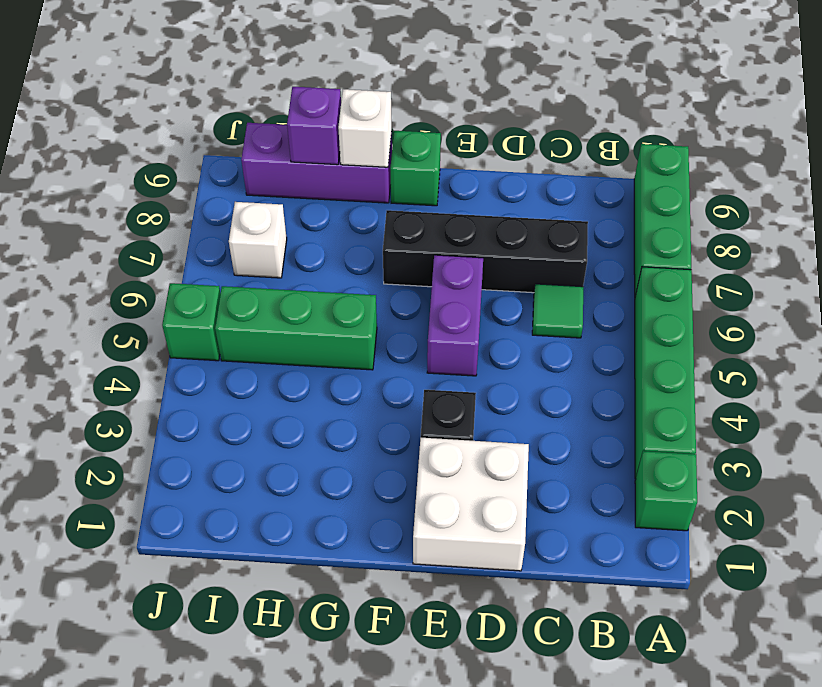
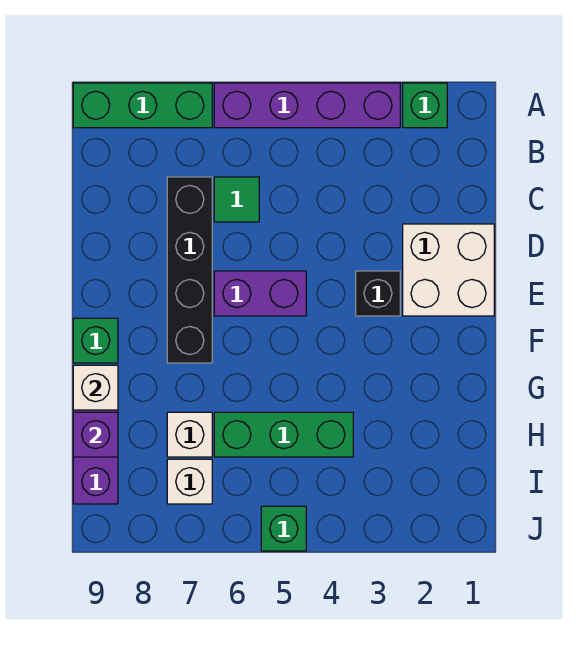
green 1x4 brick [635,267,696,479] -> purple 1x4 brick [214,83,400,128]
green 1x3 brick [215,286,377,370] -> green 1x3 brick turned to [214,412,353,457]
none -> white 1x1 brick [167,412,212,457]

